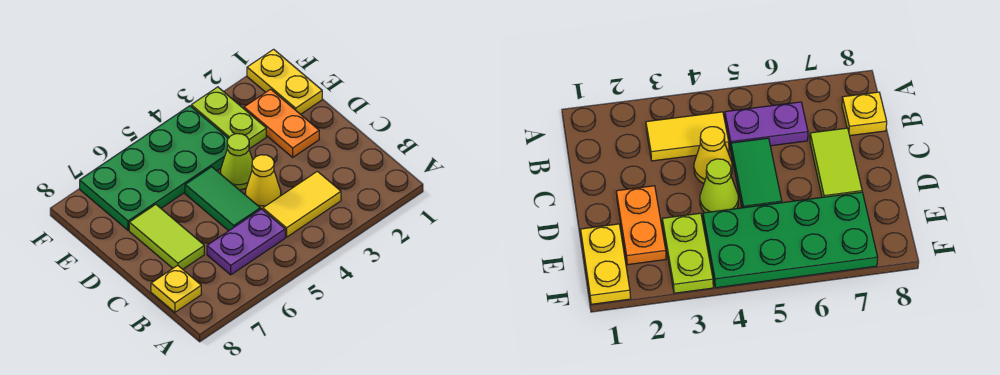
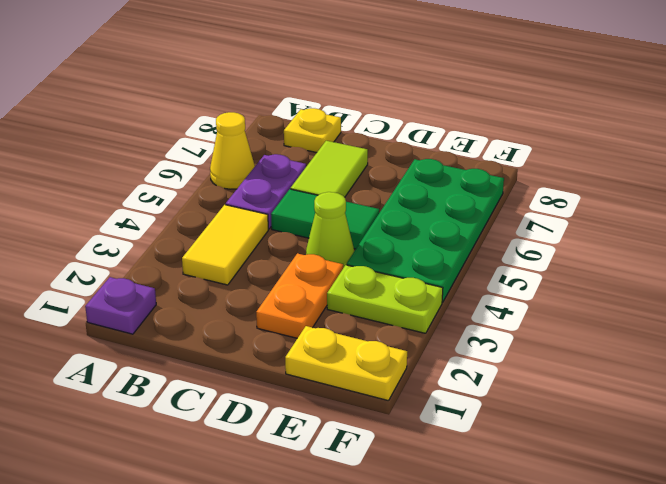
none -> purple 1x1 plate [85,277,156,334]
yellow 1x1 cone [245,155,281,210] -> yellow 1x1 cone moved to [210,112,255,189]
lime 1x2 tile [129,204,204,269] -> lime 1x2 tile turned to [291,141,368,197]
orange 1x2 plate [244,89,319,157] -> orange 1x2 plate turned to [256,253,343,338]

